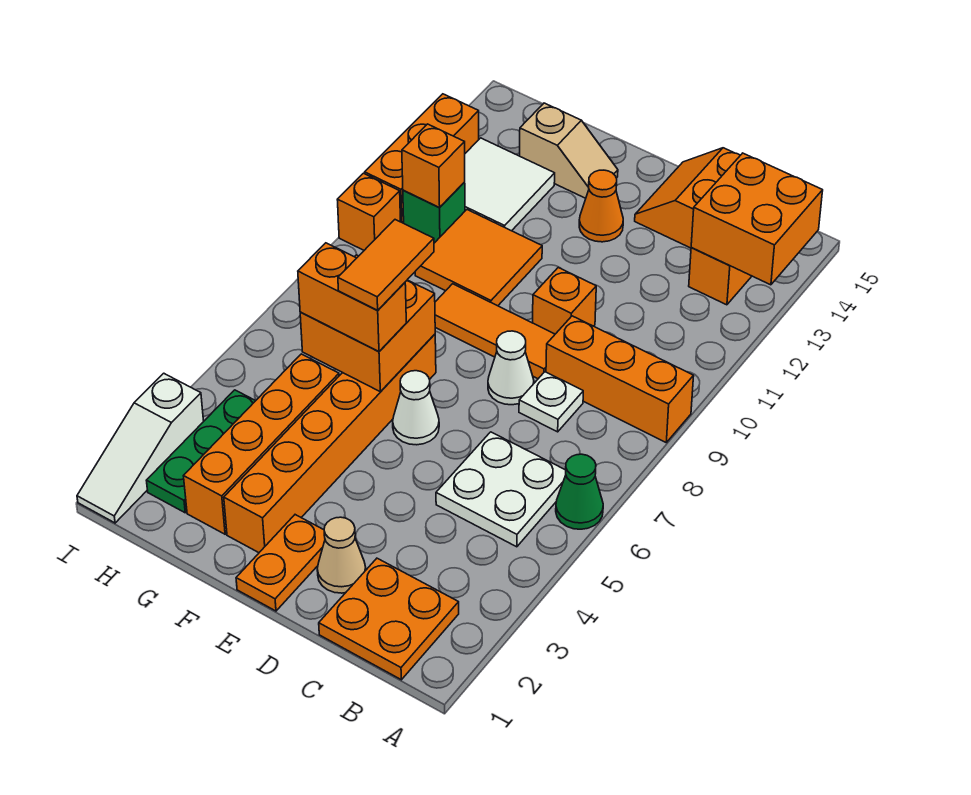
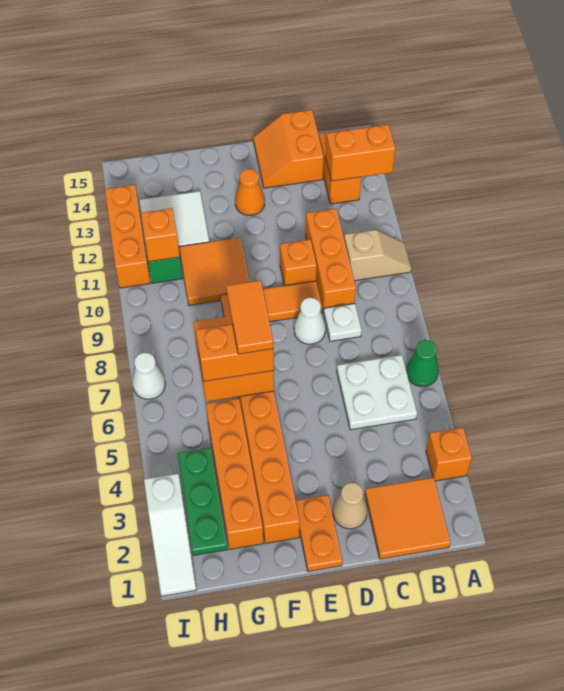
orange 1x3 brick [546,316,694,442] -> orange 1x3 brick turned to [306,209,356,313]
orange 2x2 brick [691,153,823,285] -> orange 1x2 brick [326,125,395,181]
orange 2x2 plate [319,558,459,680] -> orange 2x2 tile [365,478,451,559]
white 1x1 cone [393,371,439,445] -> white 1x1 cone moved to [132,353,165,399]
tan 1x2 slope [520,103,618,198] -> tan 1x2 slope moved to [344,230,411,281]
orange 1x1 brick [337,173,401,250] -> orange 1x1 brick moved to [426,428,472,481]

